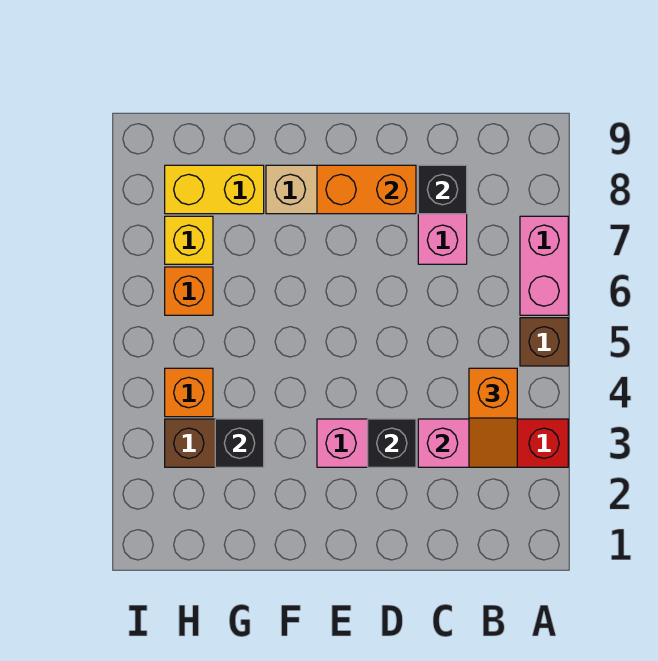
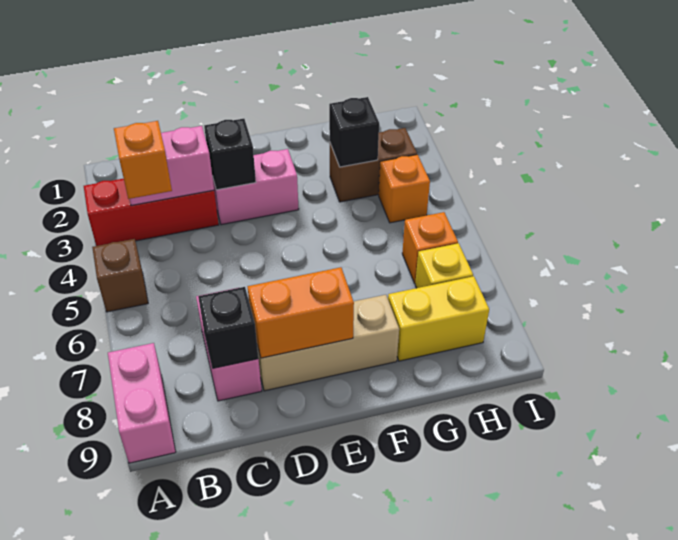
pink 1x2 brick [520,216,568,315] -> pink 1x2 brick moved to [108,343,176,463]

